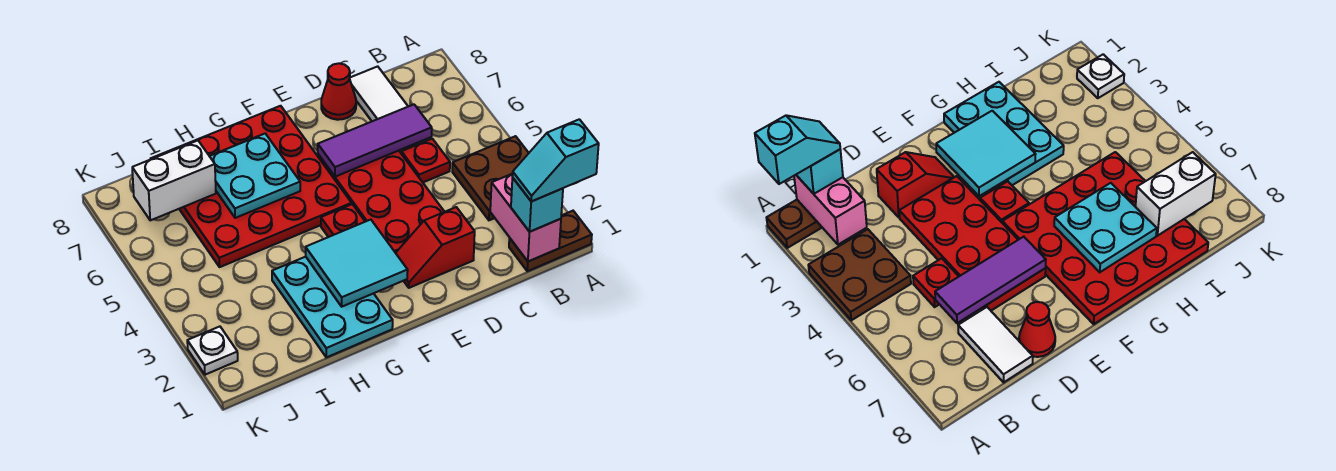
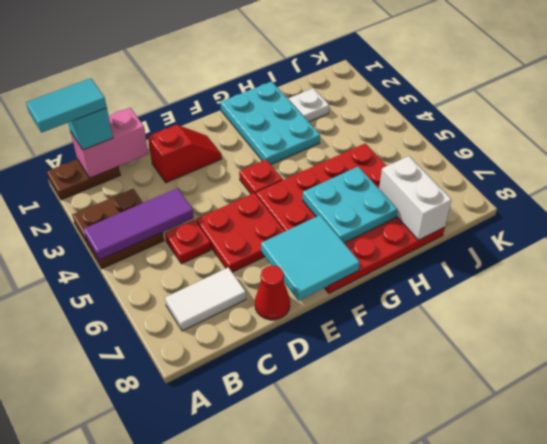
cyan 1x2 slope [512,119,599,201] -> cyan 1x2 tile [26,78,107,133]
pink 1x2 brick [490,174,561,262] -> pink 1x2 brick turned to [70,108,148,178]
purple 1x3 tile [318,104,432,177] -> purple 1x3 tile moved to [84,188,194,260]
white 1x2 tile [350,66,408,121] -> white 1x2 tile turned to [165,267,246,331]
red 2x4 plate [318,151,444,253] -> red 2x2 plate [196,193,285,272]
cyan 2x2 tile [306,220,408,307] -> cyan 2x2 tile moved to [261,215,360,301]
white 1x2 brick [132,141,216,220] -> white 1x2 brick turned to [379,156,451,240]
white 1x1 plate [187,327,238,375] -> white 1x1 plate moved to [289,88,329,122]

